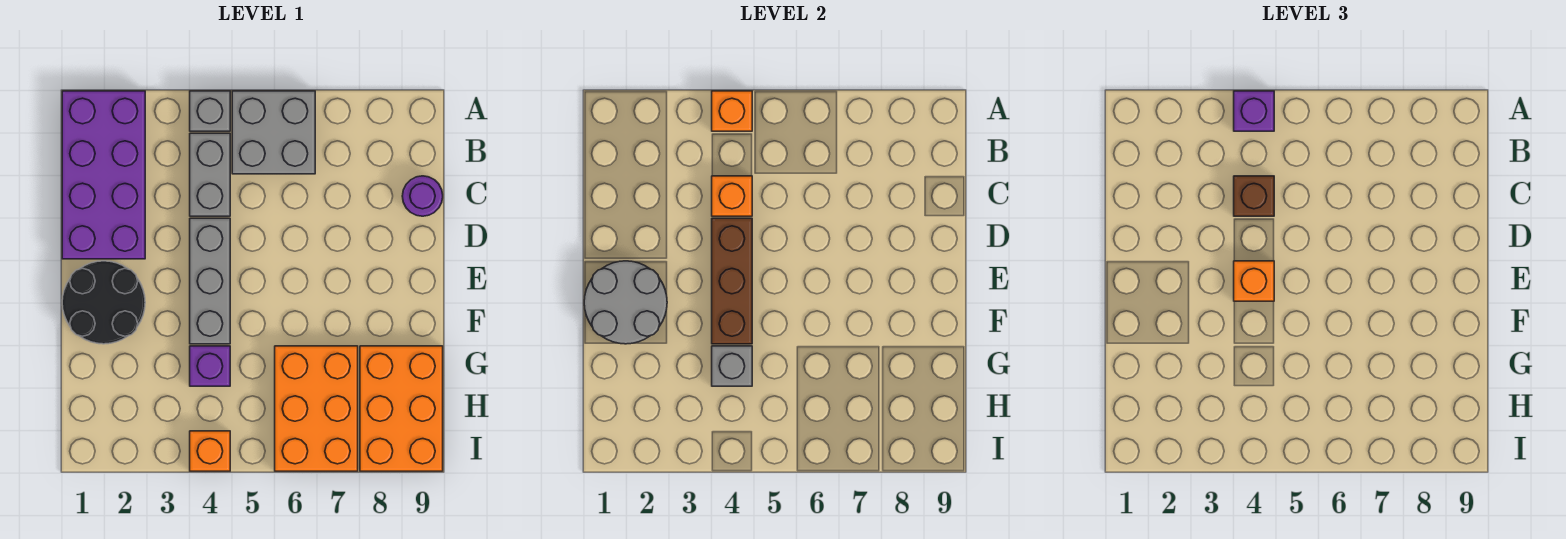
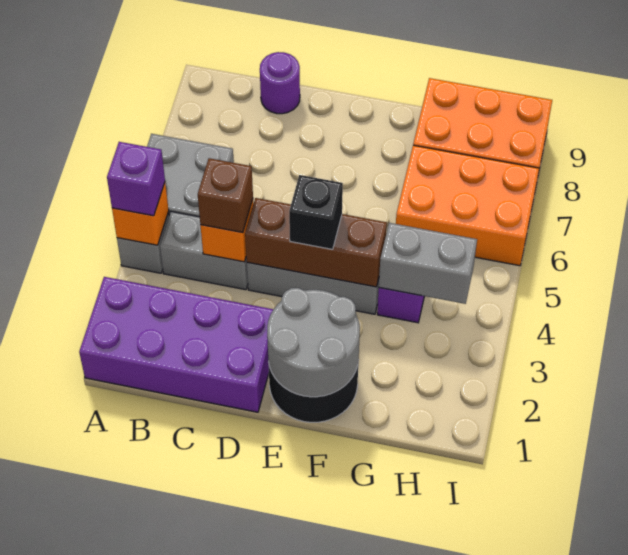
orange 1x1 brick [1234,261,1274,301] -> black 1x1 brick [289,175,343,249]
grey 1x1 brick [712,346,752,386] -> grey 1x2 brick [379,223,477,304]
orange 1x1 brick [190,431,230,471] -> none

